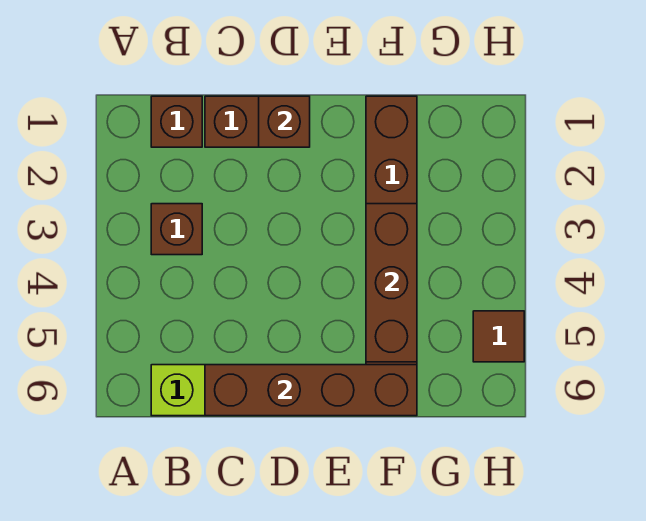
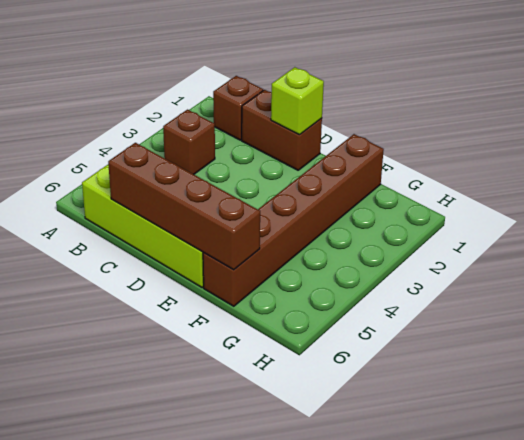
brown 1x1 brick [259,96,310,147] -> lime 1x1 brick [271,67,324,135]
brown 1x3 brick [366,204,417,362] -> none
brown 1x1 tile [473,311,524,362] -> none

